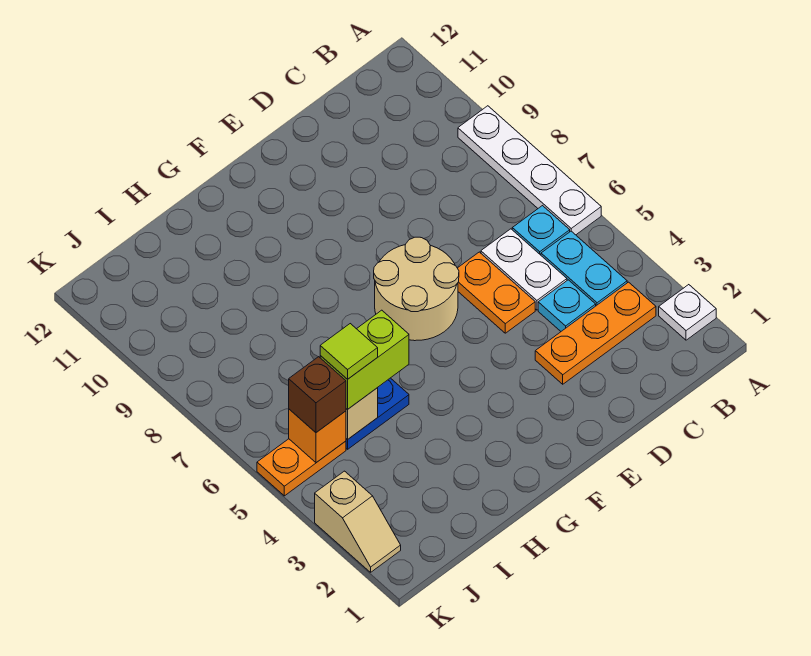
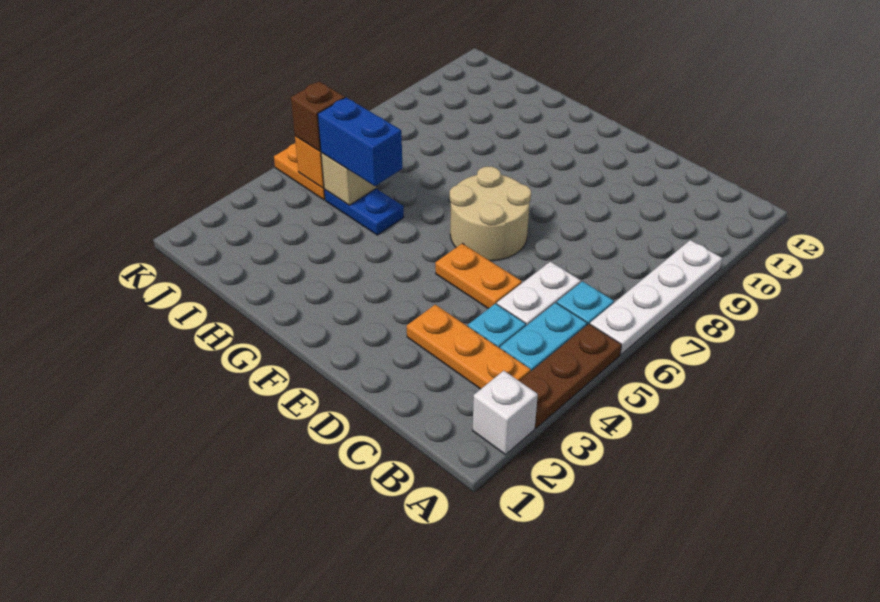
white 1x1 plate [659,285,716,340] -> white 1x1 brick [473,371,538,455]
none -> brown 1x3 plate [520,324,621,428]
orange 1x2 plate [458,252,535,333] -> orange 1x2 plate turned to [435,243,522,309]
lime 1x2 brick [320,310,409,410] -> blue 1x2 brick [318,98,402,186]
lime 1x1 tile [320,324,378,379] -> none
tan 1x2 slope [315,471,401,572] -> none

